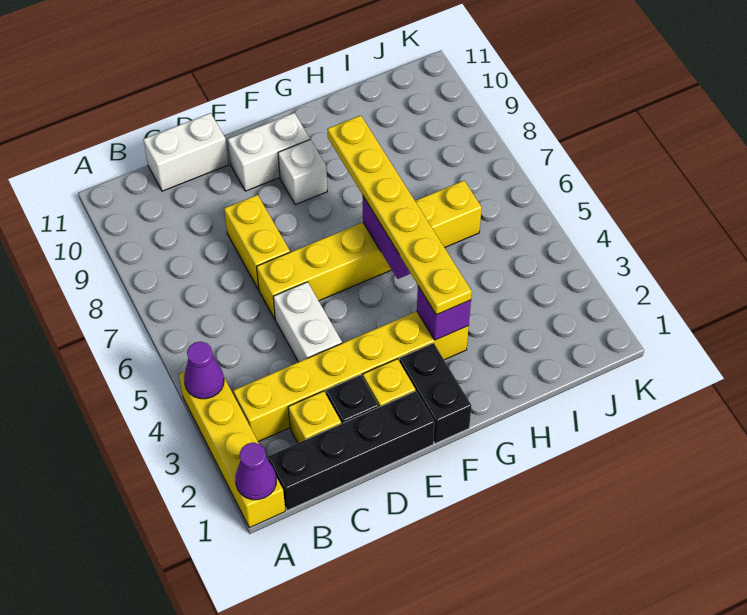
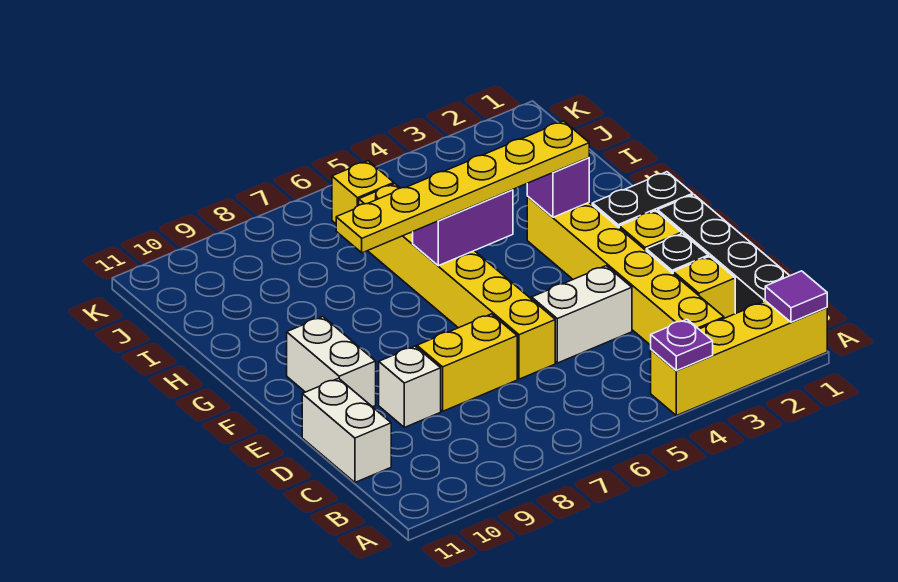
purple 1x1 cone [235,443,276,500] -> purple 1x1 tile [765,271,827,322]
purple 1x1 cone [184,342,224,399] -> purple 1x1 plate [651,319,713,371]
white 1x1 brick [278,139,327,205] -> white 1x1 brick moved to [379,346,441,427]
none -> yellow 1x1 brick [332,161,394,224]

